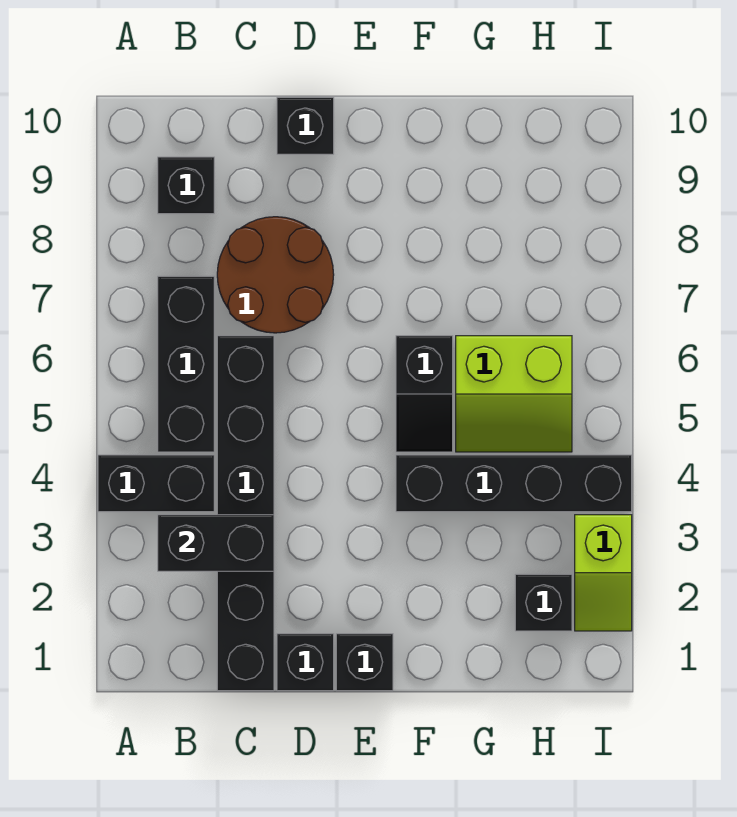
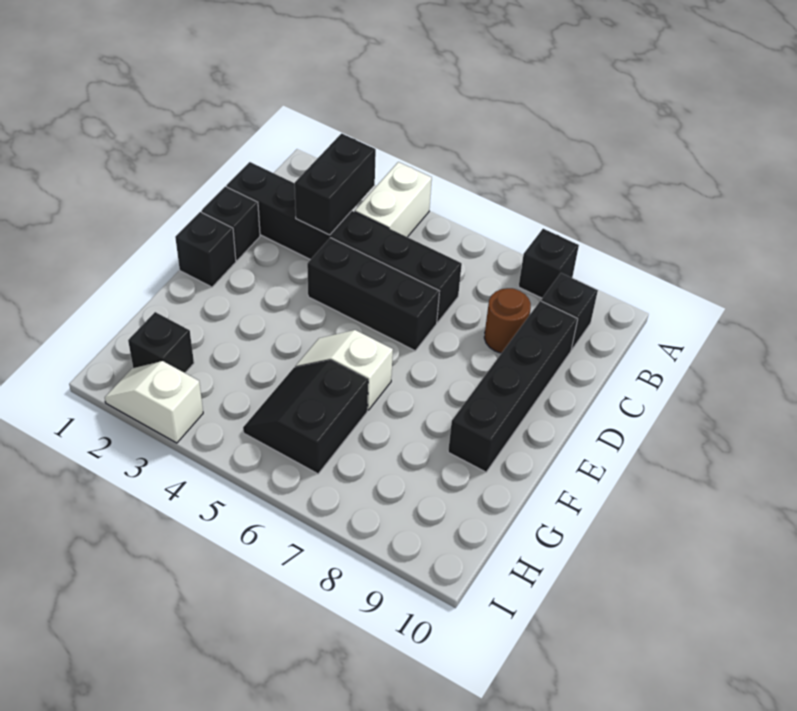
black 1x2 brick [98,455,214,512] -> white 1x2 brick [355,162,432,237]
black 1x3 brick [158,276,214,452] -> black 1x3 brick moved to [307,238,440,351]
brown 2x2 round brick [217,217,334,333] -> brown 1x1 round brick [484,288,531,353]
black 1x1 brick [277,97,334,154] -> black 1x1 brick moved to [519,229,579,298]
black 1x4 brick [396,455,632,512] -> black 1x4 brick moved to [448,301,578,472]
black 1x2 slope [396,336,453,452] -> white 1x2 slope [295,330,393,410]
lime 2x2 slope [456,336,572,452] -> black 2x2 slope [243,360,368,474]
lime 1x2 slope [575,515,632,631] -> white 1x2 slope [105,361,203,443]

